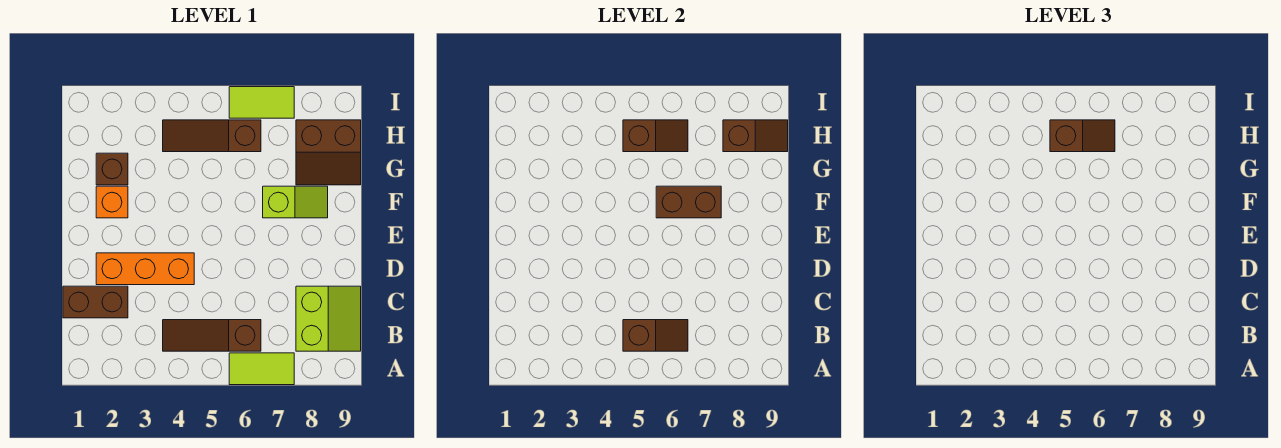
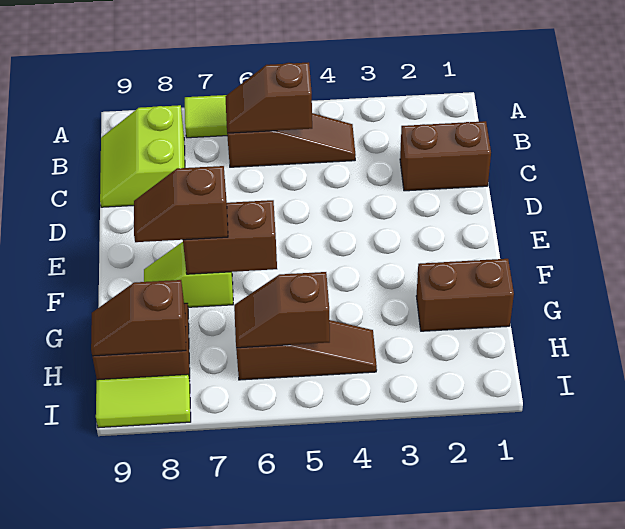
orange 1x3 brick [96,253,194,285] -> none
orange 1x1 brick [96,186,128,218] -> none
brown 1x1 brick [96,153,128,185] -> brown 1x2 brick [416,259,514,331]
brown 1x2 slope [1050,120,1115,152] -> brown 1x2 slope moved to [134,166,228,242]
lime 1x2 tile [229,87,294,118] -> lime 1x2 tile moved to [96,374,191,428]

